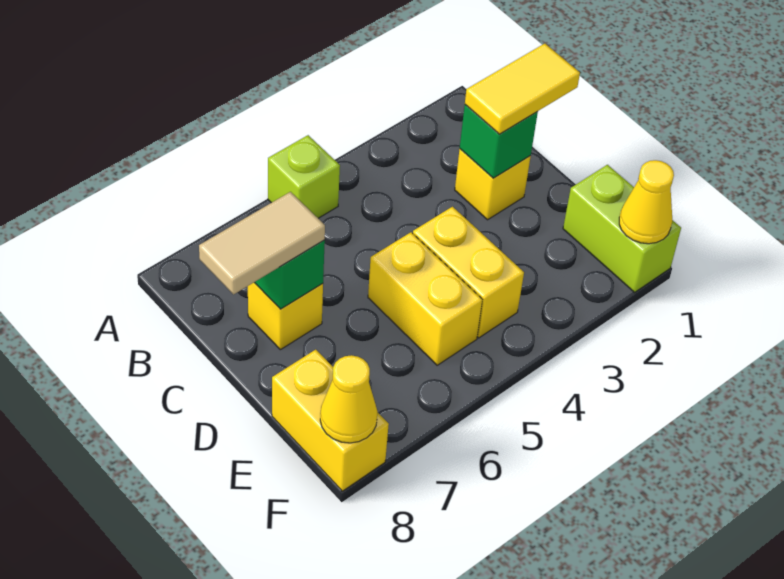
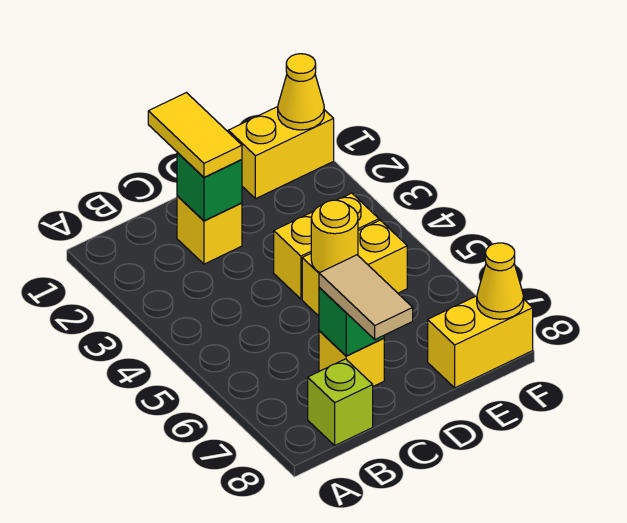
lime 1x1 brick [268,135,340,218] -> lime 1x1 brick moved to [308,359,373,445]
none -> yellow 1x1 round brick [311,200,358,273]
lime 1x2 brick [563,165,681,292] -> yellow 1x2 brick [228,107,334,199]

